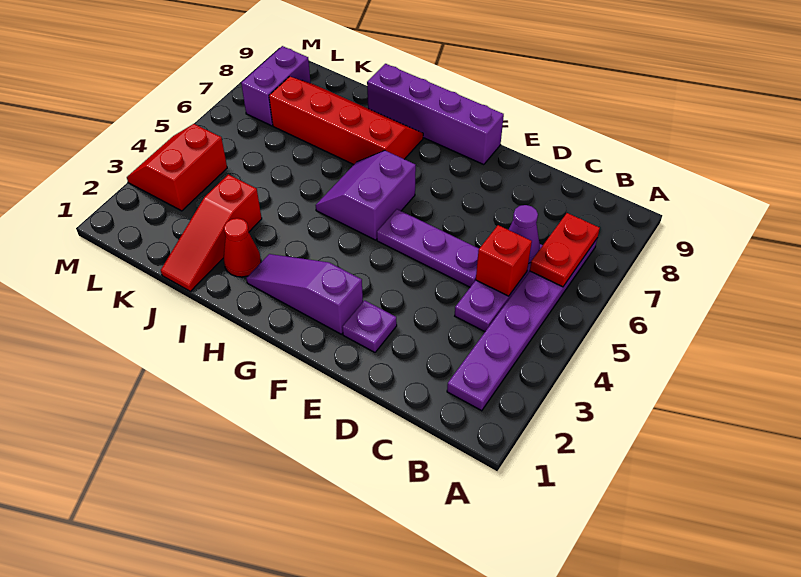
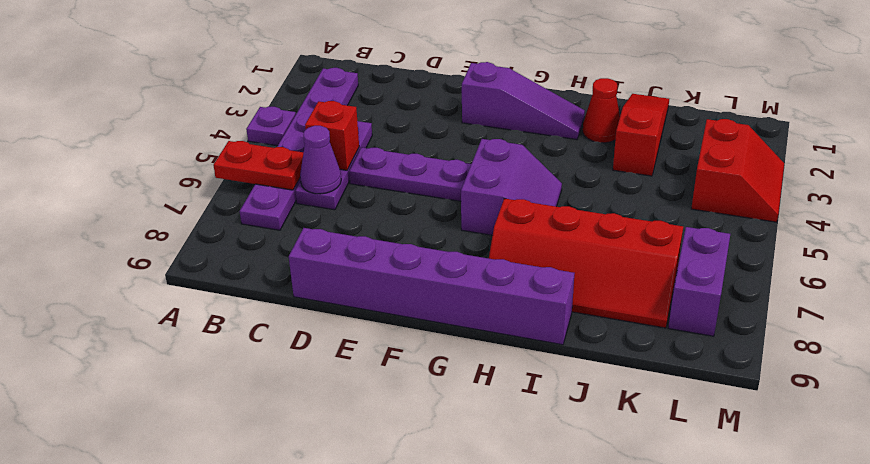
red 1x2 plate [530,213,600,287] -> red 1x2 plate turned to [213,141,304,190]
purple 1x1 plate [342,300,397,353] -> purple 1x1 plate moved to [246,107,296,146]
purple 1x4 brick [367,64,504,165] -> purple 1x6 brick [289,228,574,345]

